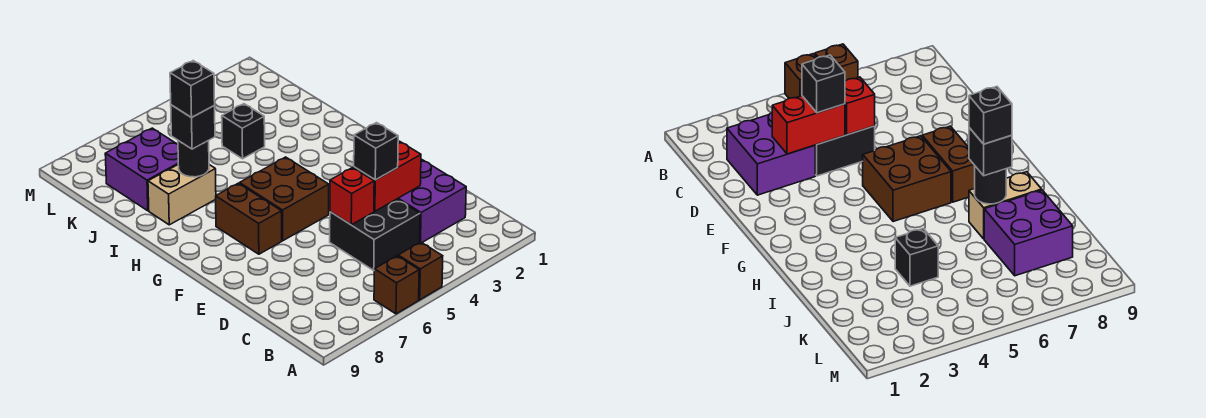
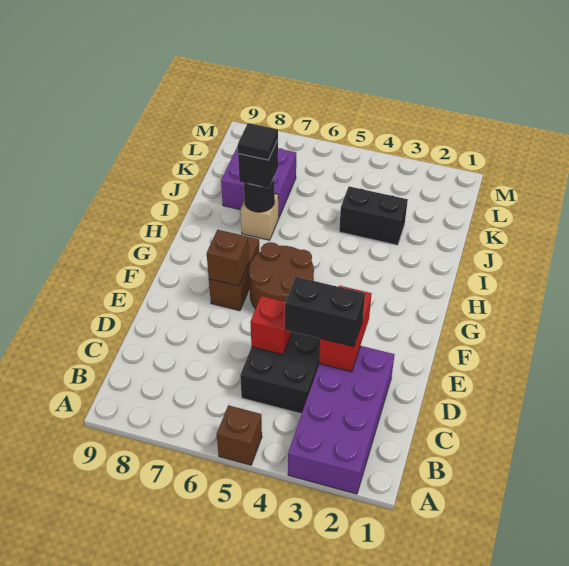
brown 1x1 brick [374,256,419,314] -> brown 1x1 brick moved to [207,230,249,286]
purple 2x2 brick [398,160,466,243] -> purple 2x4 brick [288,346,395,494]
red 1x2 brick [354,141,421,211] -> red 1x2 brick turned to [319,286,372,372]
black 1x1 brick [354,123,398,180] -> black 1x2 brick [285,277,365,347]
brown 2x2 brick [240,157,329,241] -> brown 2x2 round brick [249,242,314,309]
tan 1x2 brick [148,165,216,225] -> tan 1x1 brick [241,194,279,240]
black 1x1 brick [170,61,215,118] -> black 1x1 tile [238,123,278,160]
black 1x1 brick [222,104,265,159] -> black 1x2 brick [339,186,408,245]

